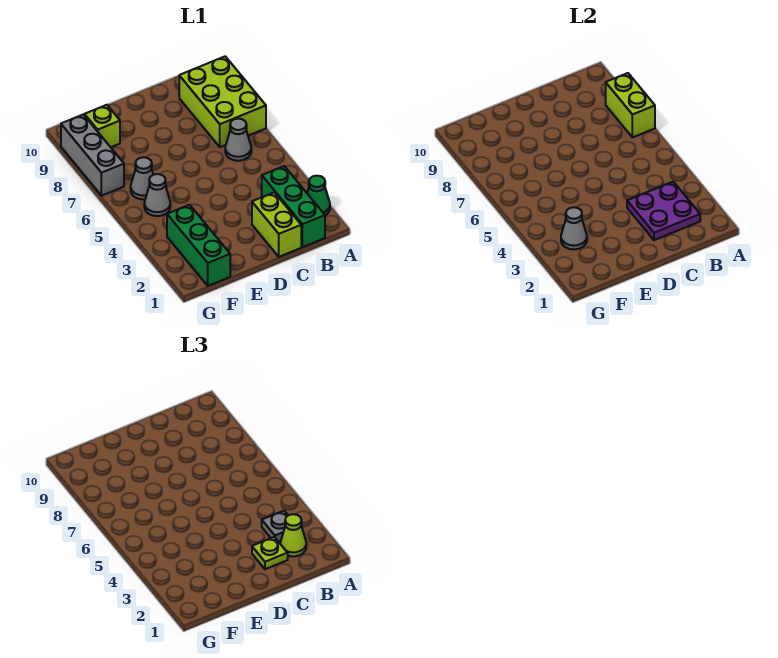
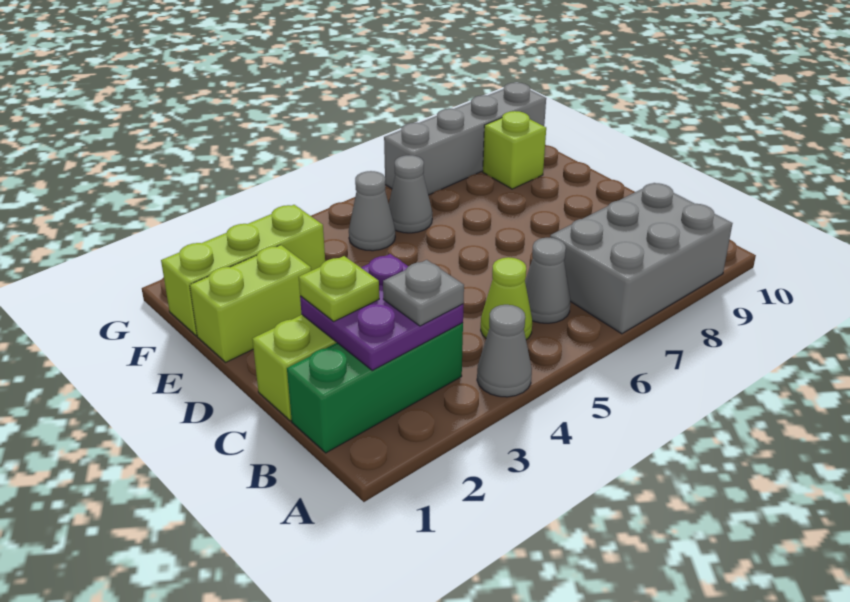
green 1x1 cone [307,176,330,215] -> none
lime 2x3 brick [179,56,266,147] -> grey 2x3 brick [550,183,733,334]
lime 1x2 brick [606,73,655,138] -> lime 1x2 brick moved to [190,245,311,362]
lime 1x1 cone [280,514,306,556] -> lime 1x1 cone moved to [481,257,532,340]
green 1x3 brick [167,205,230,286] -> lime 1x3 brick [161,205,325,336]
grey 1x1 cone [561,207,587,249] -> grey 1x1 cone moved to [477,305,532,397]
grey 1x3 brick [61,115,124,196] -> grey 1x4 brick [384,82,546,195]

